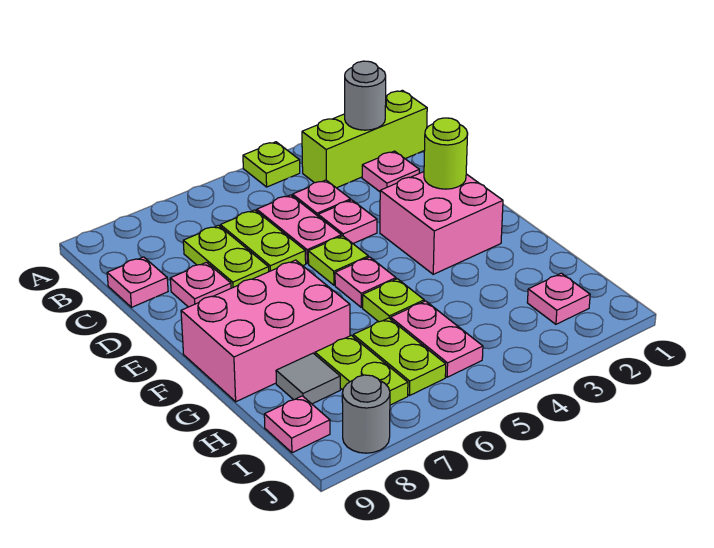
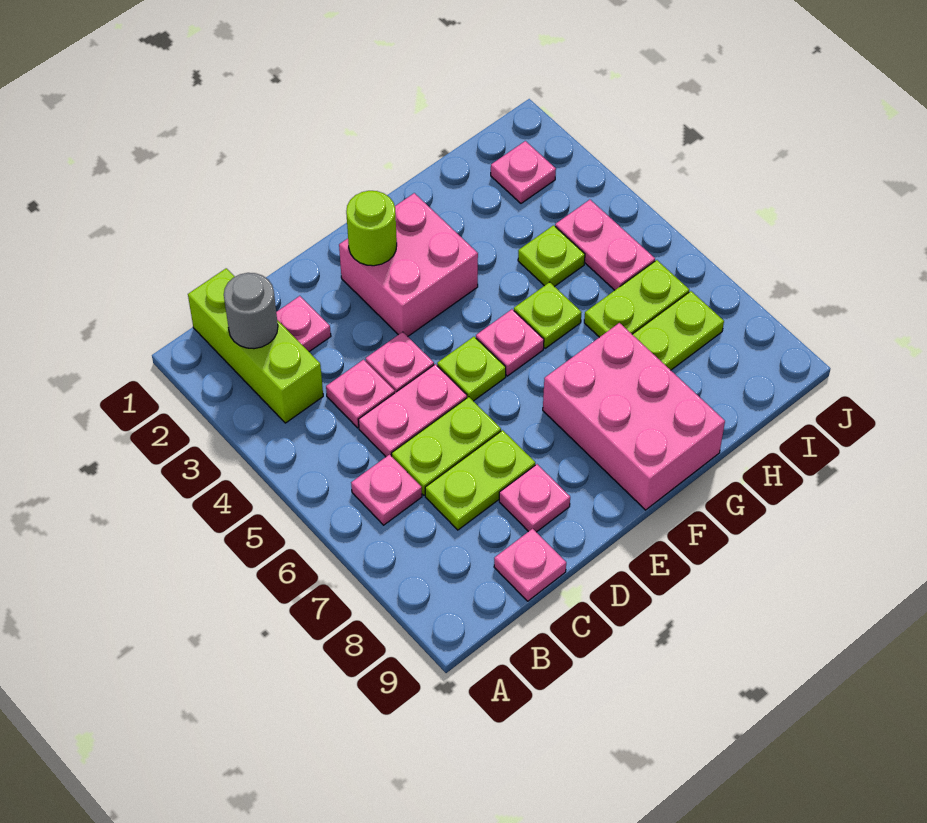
lime 1x1 plate [243,142,300,187] -> lime 1x1 plate moved to [518,225,585,287]
pink 1x2 plate [391,301,483,377] -> pink 1x2 plate turned to [555,200,655,290]
grey 1x1 tile [276,353,340,404] -> none
pink 1x1 plate [264,396,330,453] -> pink 1x1 plate moved to [351,455,422,525]
grey 1x1 round brick [342,375,390,453] -> none

